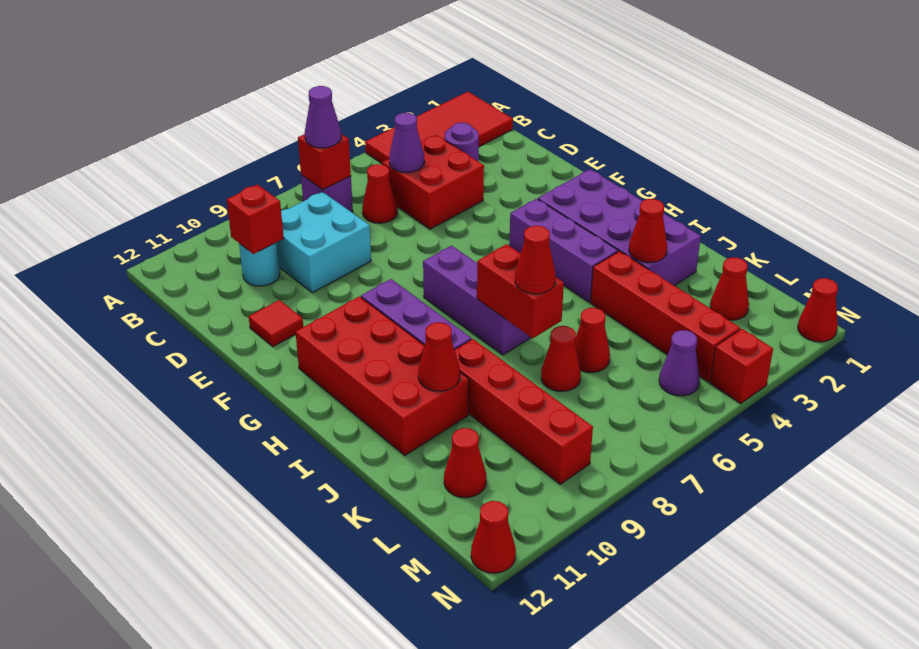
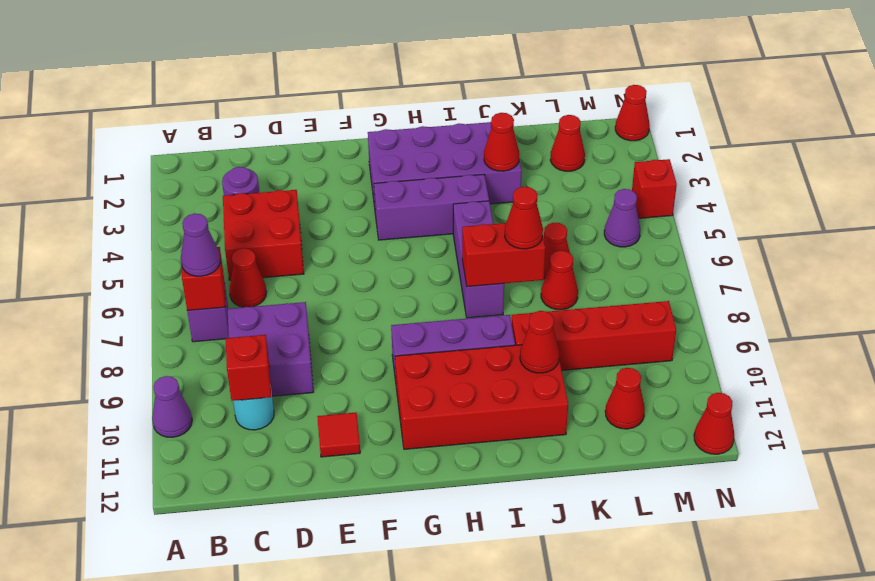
red 2x4 tile [365,92,513,163] -> none
purple 1x1 cone [389,113,424,172] -> purple 1x1 cone moved to [152,376,192,437]
cyan 2x2 brick [277,192,371,293] -> purple 2x2 brick [228,302,313,396]
purple 1x3 brick [423,246,531,355] -> purple 1x3 brick turned to [453,201,504,318]
red 1x4 brick [590,251,740,382] -> none

